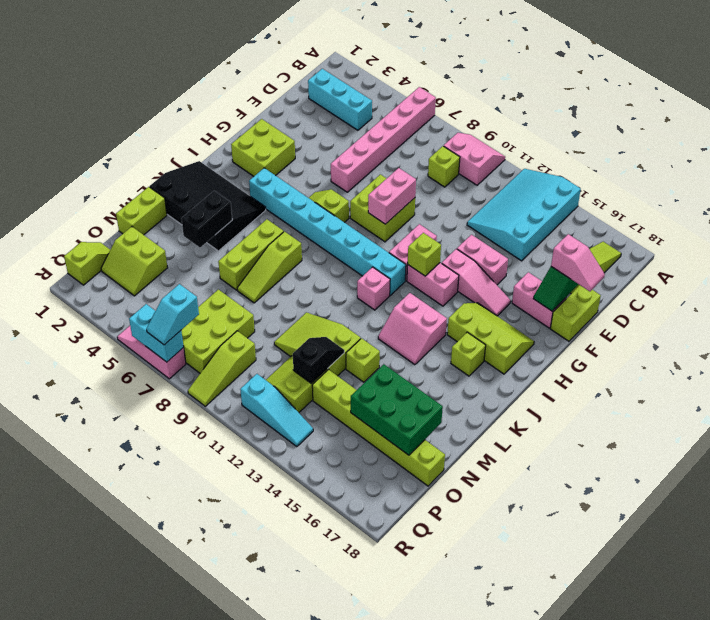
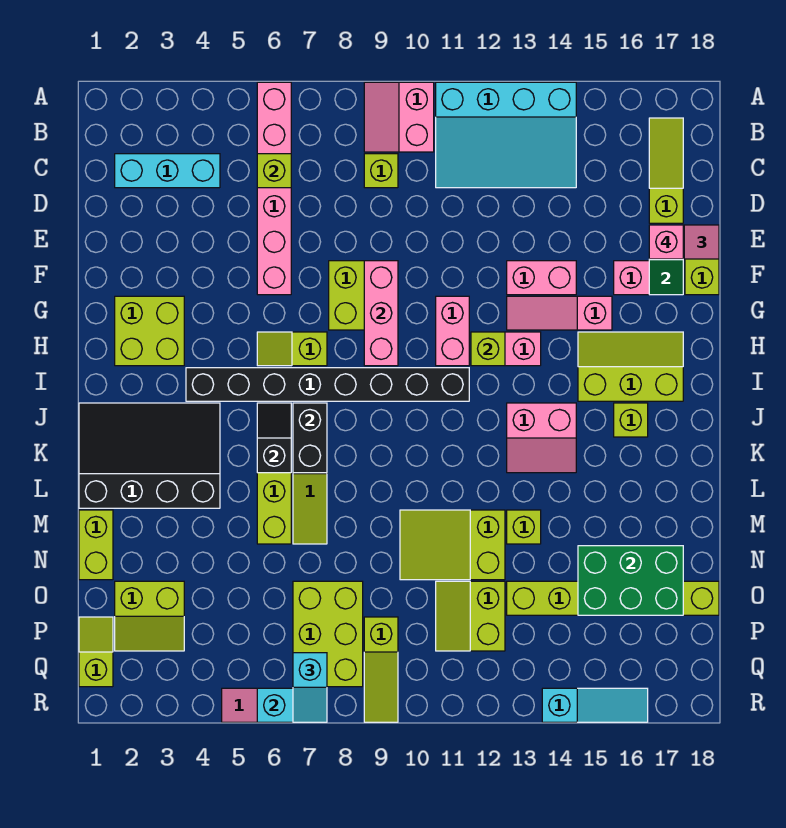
pink 2x2 slope [444,133,505,185] -> pink 2x2 slope turned to [364,82,434,152]
cyan 3x4 slope [467,169,581,261] -> cyan 3x4 slope turned to [436,82,576,188]
none -> lime 1x1 brick [257,154,291,188]
pink 1x2 brick [368,168,416,224] -> pink 1x3 brick [364,261,398,366]
pink 1x3 slope [442,249,511,316] -> pink 1x3 slope turned to [507,296,612,330]
cyan 1x8 brick [249,168,406,295] -> black 1x8 brick [186,368,469,401]
pink 1x1 brick [357,267,390,310] -> pink 1x1 brick moved to [649,225,683,259]
black 1x2 brick [181,191,232,247] -> black 1x2 brick moved to [293,403,327,473]
black 1x2 slope [293,337,344,384] -> black 1x2 slope moved to [257,403,291,473]
cyan 1x3 slope [240,374,313,447] -> cyan 1x3 slope moved to [542,688,648,722]

